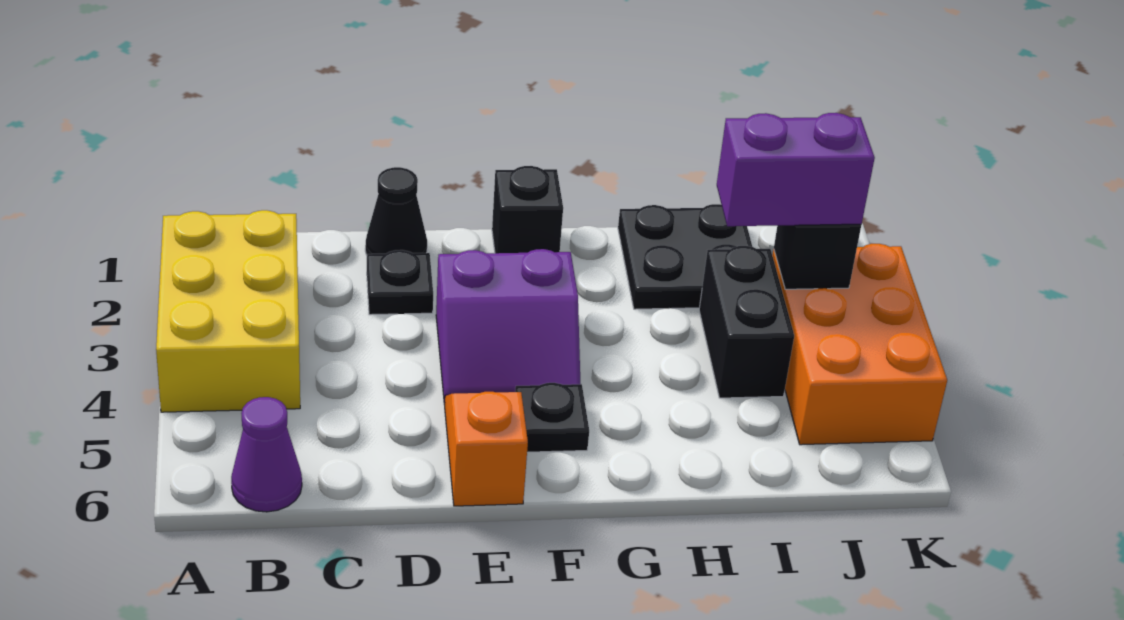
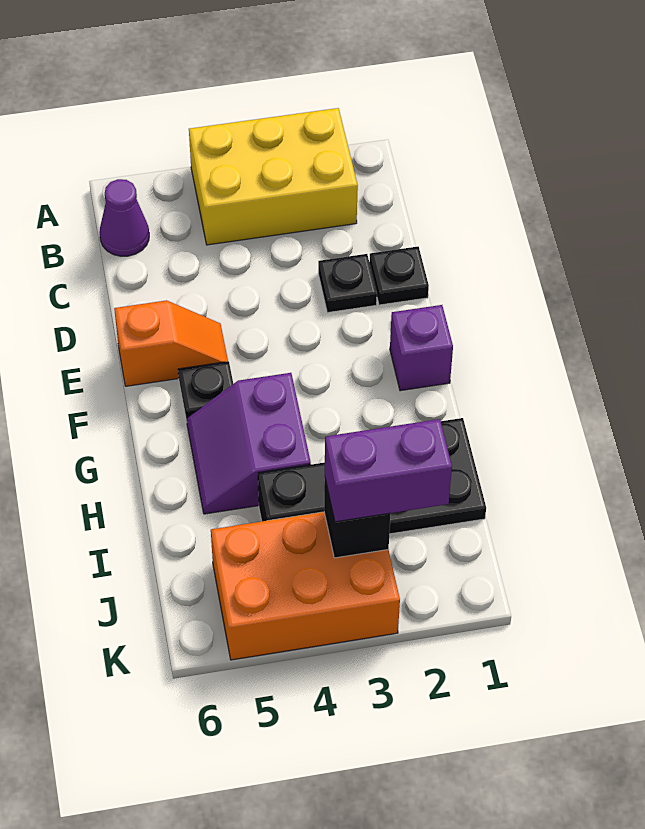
black 1x1 cone [365,167,427,255] -> black 1x1 plate [369,247,429,305]
purple 2x2 slope [436,249,580,405] -> purple 2x2 slope moved to [187,373,311,514]
black 1x1 brick [492,166,563,253] -> purple 1x1 brick [390,305,453,391]
purple 1x2 brick [717,113,875,226] -> purple 1x2 brick turned to [325,419,452,522]

